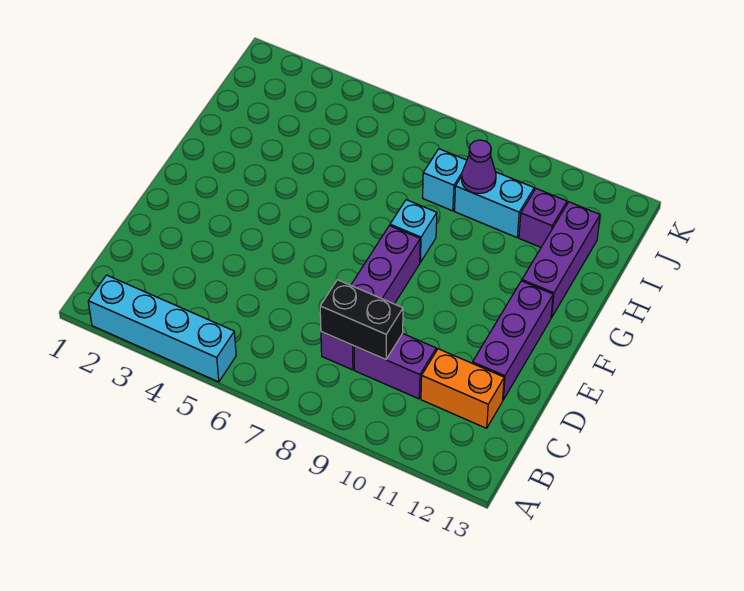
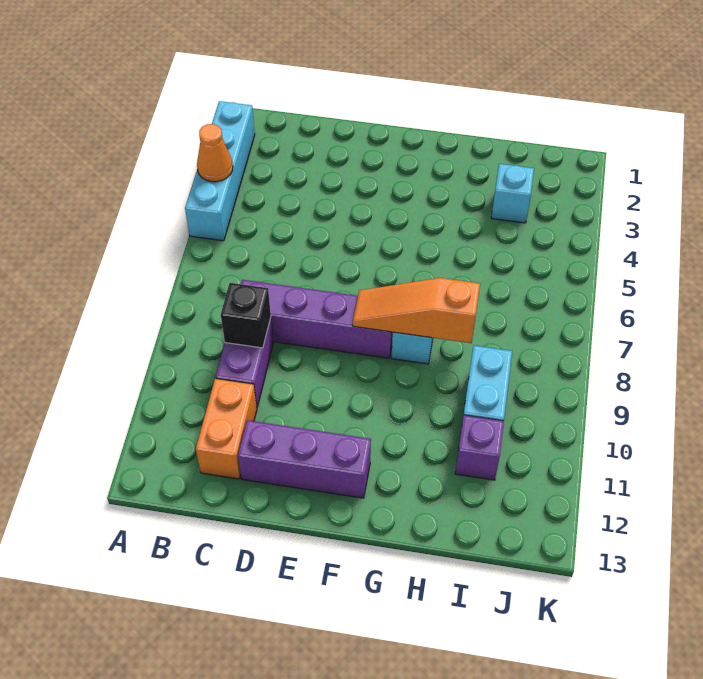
none -> orange 1x1 cone [197,124,233,182]
black 1x2 brick [320,280,403,360] -> black 1x1 brick [221,283,271,348]
none -> orange 1x3 slope [353,278,480,343]
purple 1x3 brick [522,202,600,318] -> none
cyan 1x1 brick [423,149,467,211] -> cyan 1x1 brick moved to [491,164,534,223]
purple 1x1 cone [462,140,496,193] -> none

